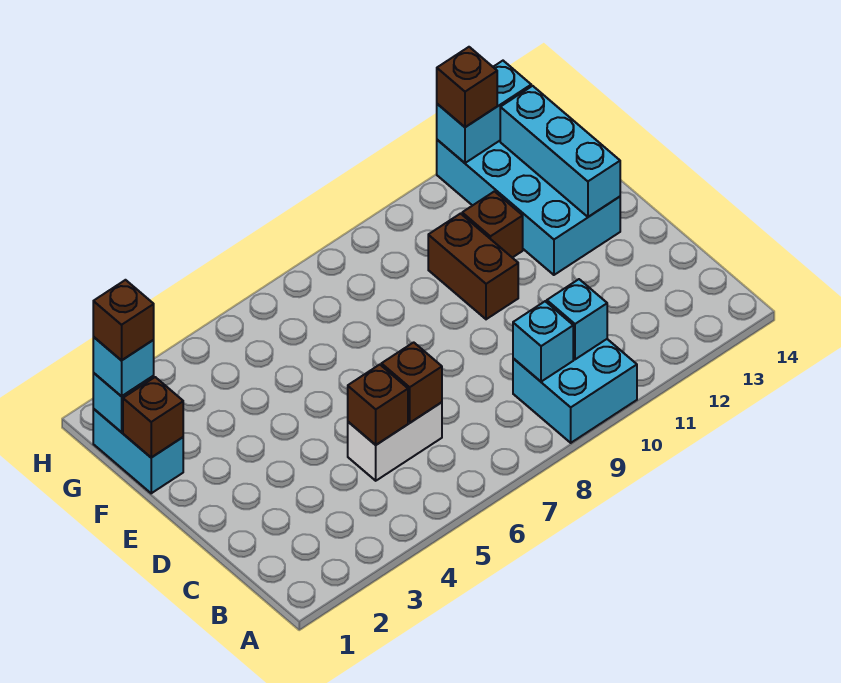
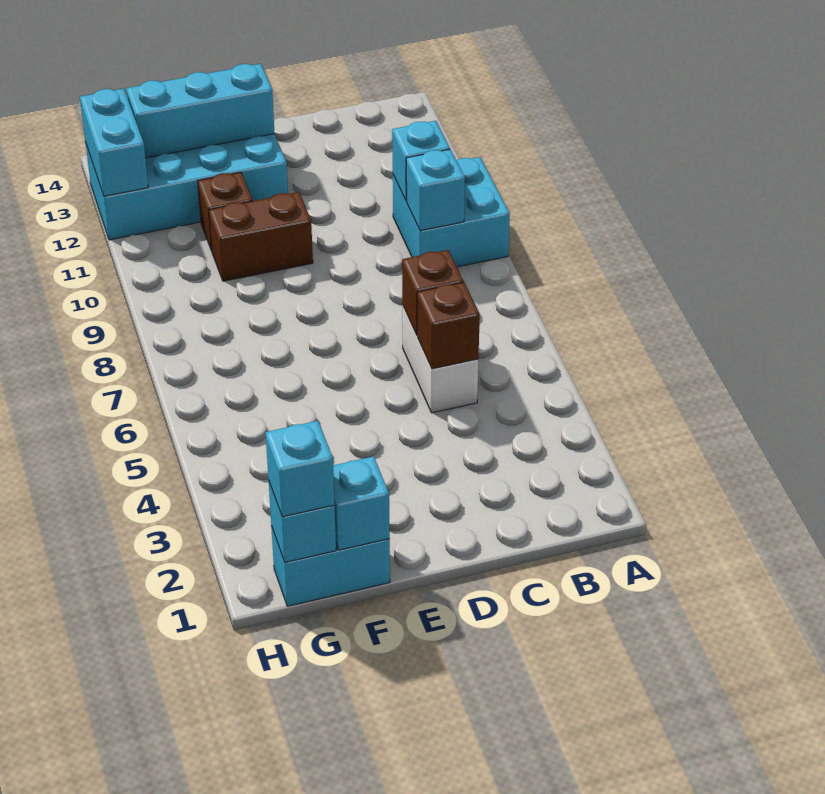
brown 1x1 brick [123,377,183,457] -> cyan 1x1 brick [333,457,390,550]
brown 1x1 brick [93,280,154,361] -> none
brown 1x1 brick [437,47,497,127] -> none

